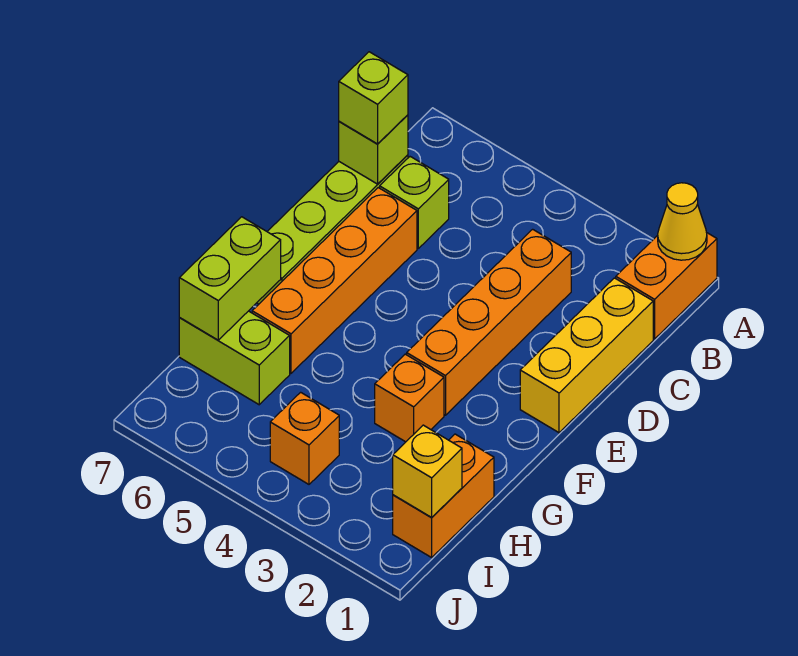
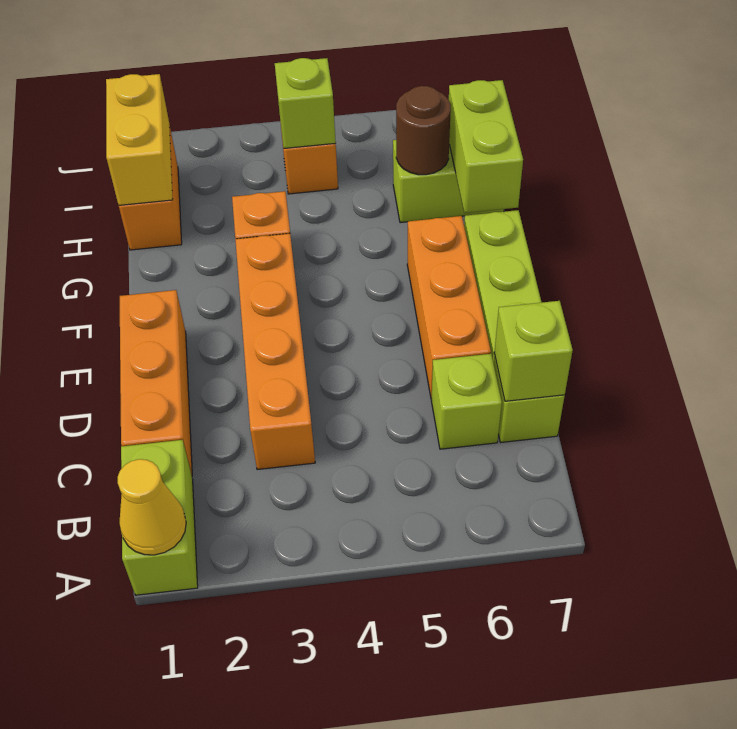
orange 1x2 brick [616,233,717,339] -> lime 1x2 brick [121,440,198,595]
yellow 1x3 brick [520,278,653,433] -> orange 1x3 brick [120,290,192,475]
lime 1x1 brick [339,52,408,144] -> lime 1x1 brick moved to [275,58,336,148]
orange 1x4 brick [252,188,417,373] -> orange 1x3 brick [407,216,491,399]
none -> brown 1x1 round brick [396,86,451,175]
yellow 1x1 brick [393,425,462,518] -> yellow 1x2 brick [106,74,173,205]

